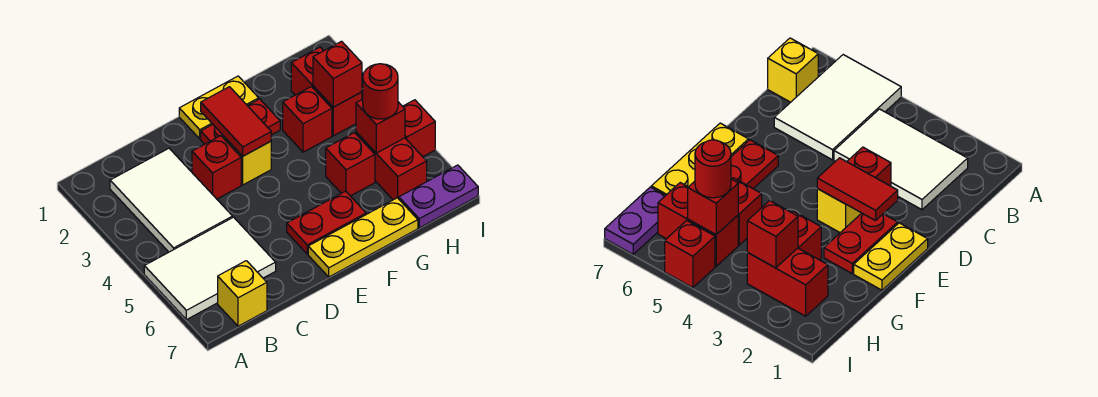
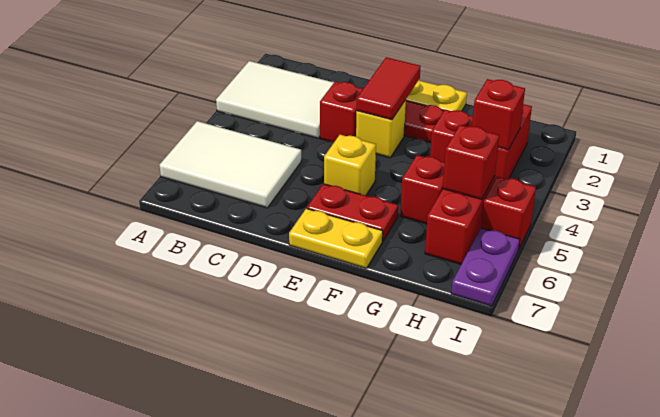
white 2x3 tile [110,148,233,252] -> white 2x3 tile turned to [216,61,334,138]
yellow 1x1 brick [218,261,267,326] -> yellow 1x1 brick moved to [324,135,376,196]
yellow 1x3 plate [308,198,418,277] -> yellow 1x2 plate [289,209,383,268]
red 1x1 round brick [363,64,398,119] -> none
purple 1x2 plate [399,165,478,228] -> purple 1x2 plate turned to [451,228,520,306]

